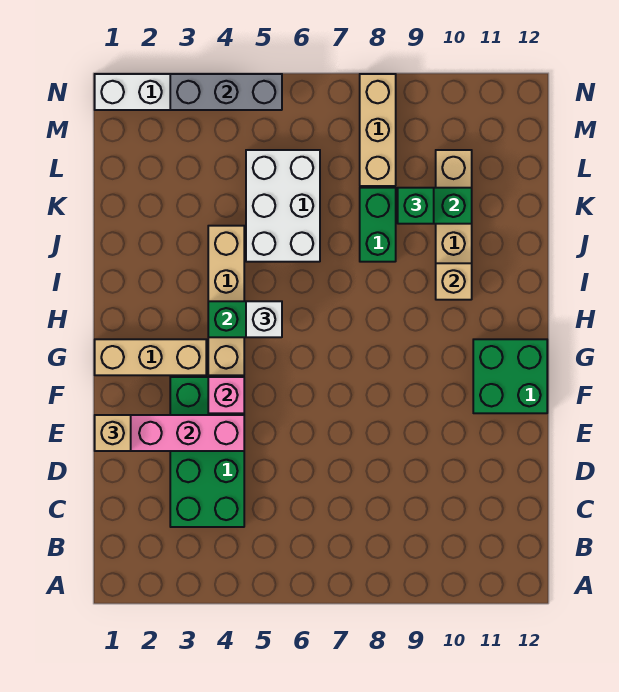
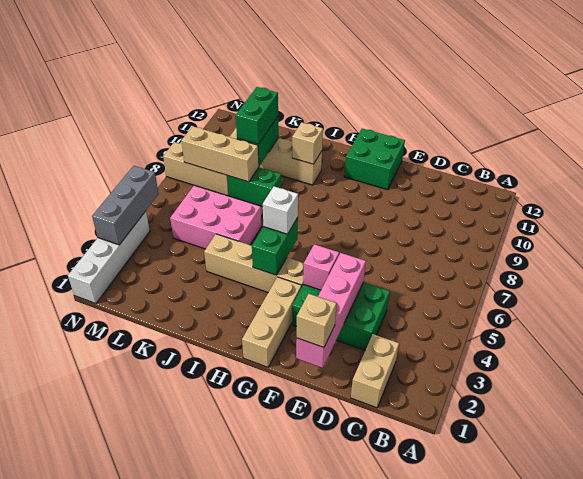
none -> tan 1x2 brick [351,334,399,408]
green 2x4 brick [170,377,244,527] -> green 2x3 brick [292,282,390,350]
white 2x3 brick [246,150,320,262] -> pink 2x3 brick [170,186,261,249]
none -> tan 1x3 brick [181,126,259,182]
green 1x1 brick [398,188,434,224] -> green 1x2 brick [236,87,278,144]

